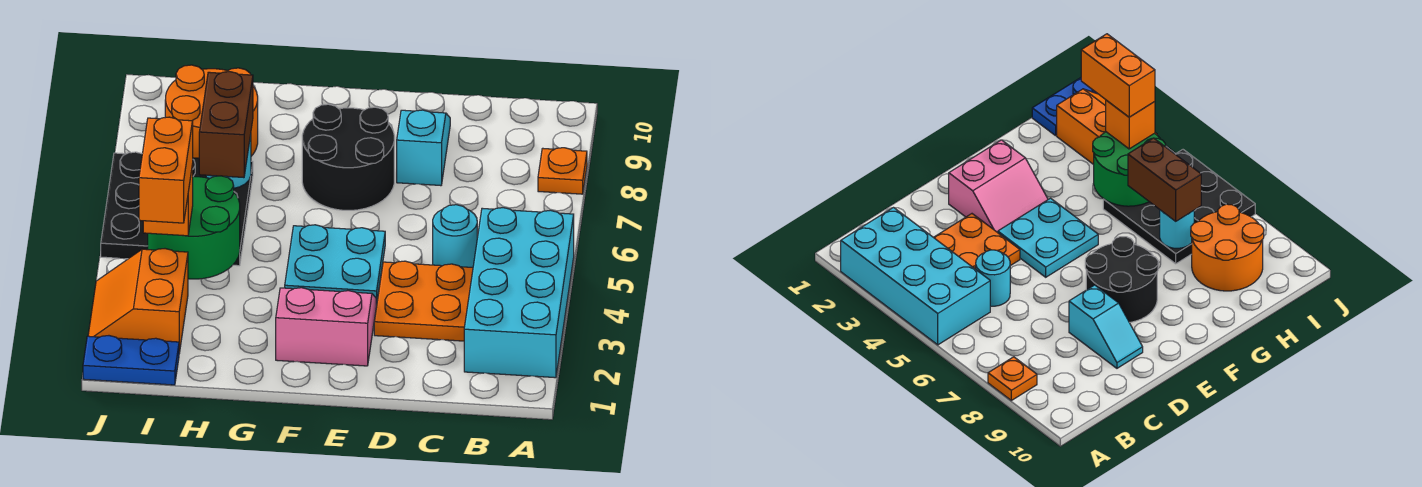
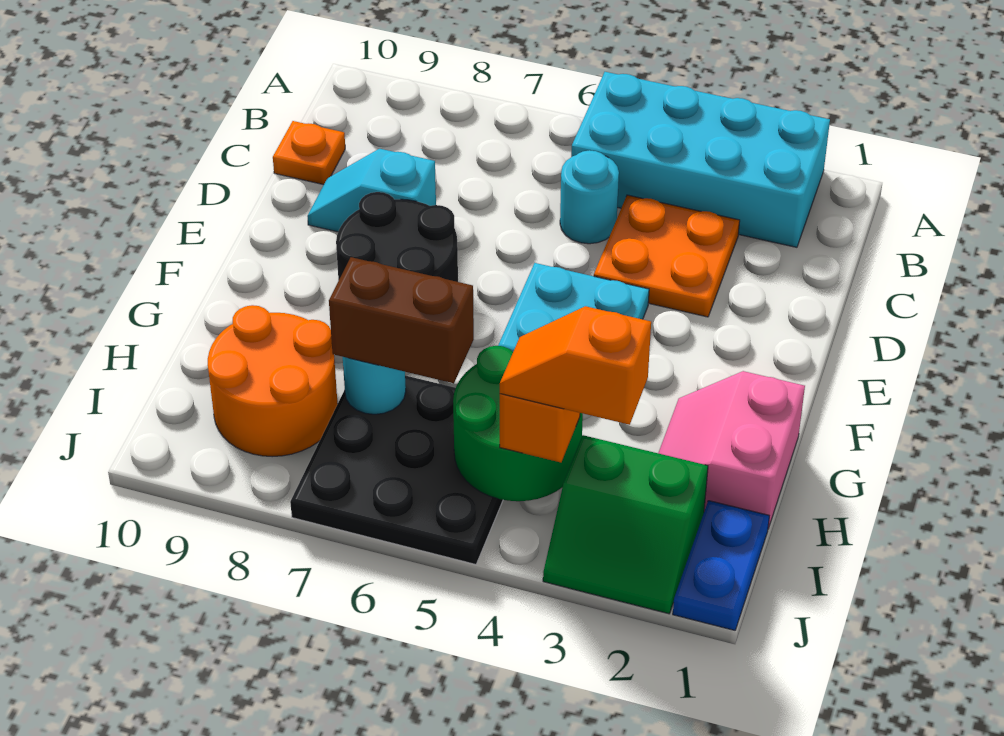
orange 1x1 plate [538,148,587,194] -> orange 1x1 plate moved to [273,121,345,185]
pink 2x2 slope [276,288,376,366] -> pink 2x2 slope moved to [659,371,805,529]
orange 2x2 slope [88,249,188,353] -> green 2x2 slope [543,435,708,614]
orange 1x2 brick [139,117,193,223] -> orange 1x2 slope [500,306,651,425]

